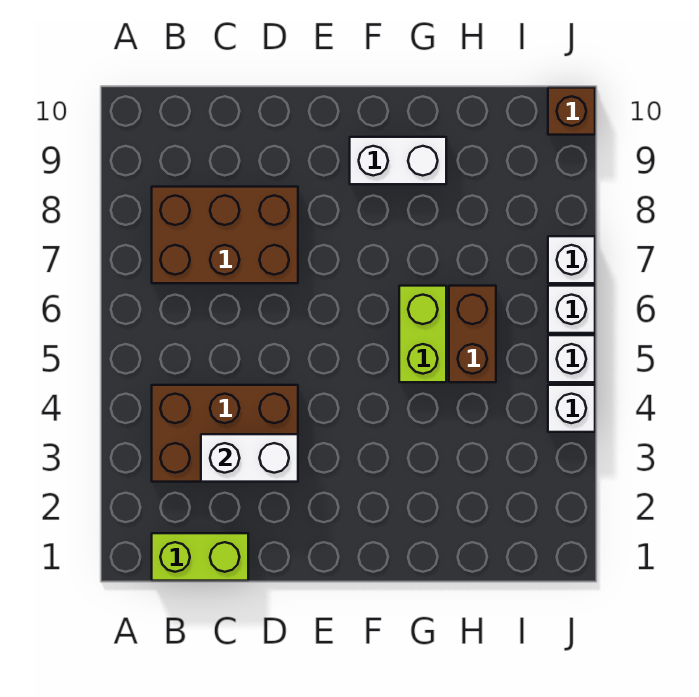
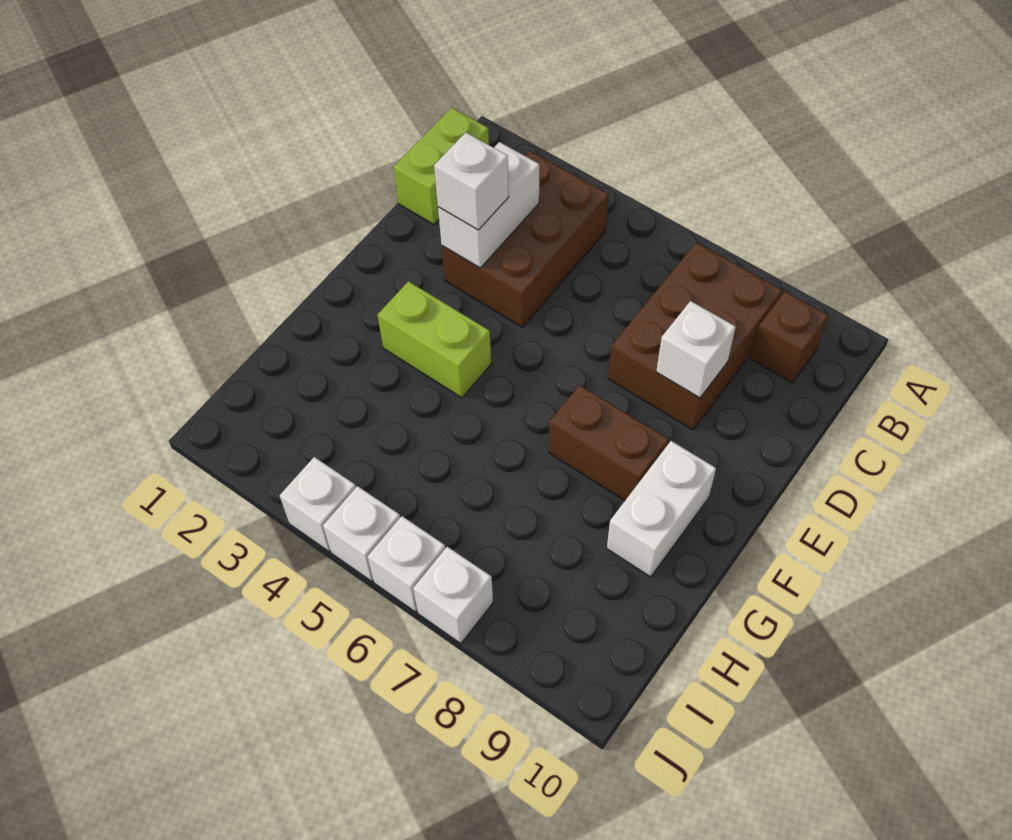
none -> white 1x1 brick [434,132,509,230]
none -> white 1x1 brick [656,301,736,398]
lime 1x2 brick [399,286,446,382] -> lime 1x2 brick moved to [378,281,491,398]
brown 1x2 brick [449,286,496,382] -> brown 1x2 brick moved to [549,385,669,500]
brown 1x1 brick [548,88,595,135] -> brown 1x1 brick moved to [750,292,828,383]

